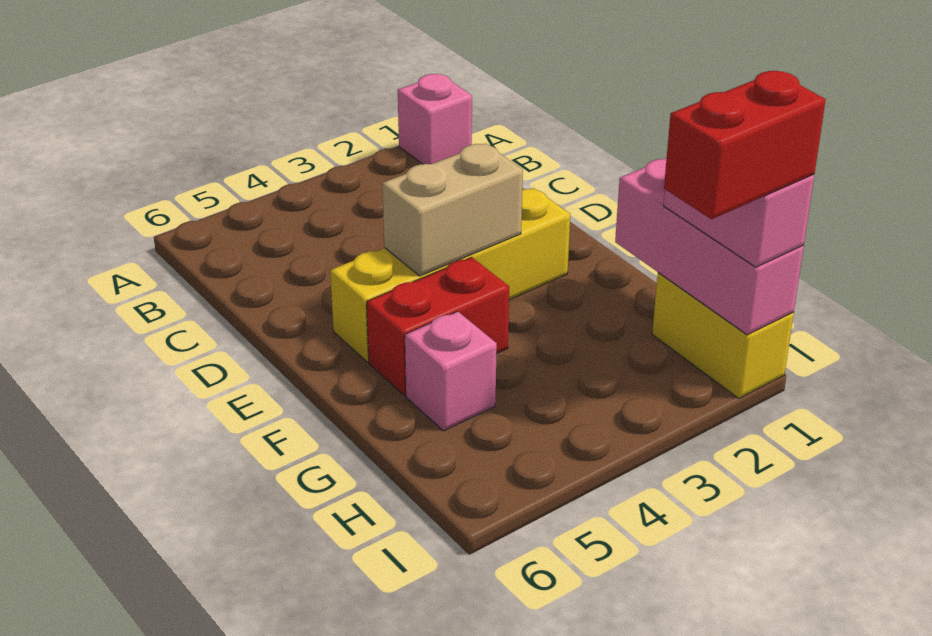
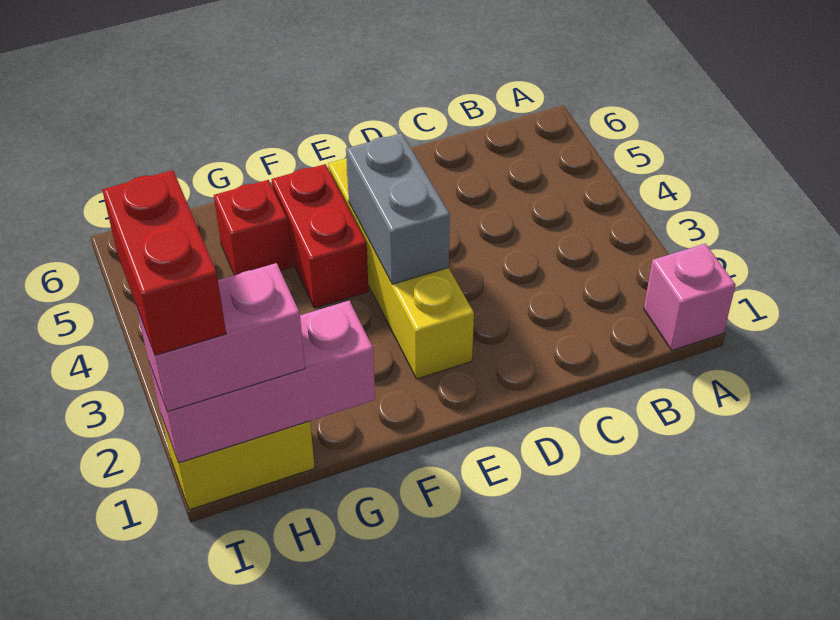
tan 1x2 brick [382,144,523,276] -> grey 1x2 brick [346,133,450,284]
pink 1x1 brick [405,311,497,431] -> red 1x1 brick [214,180,292,275]

